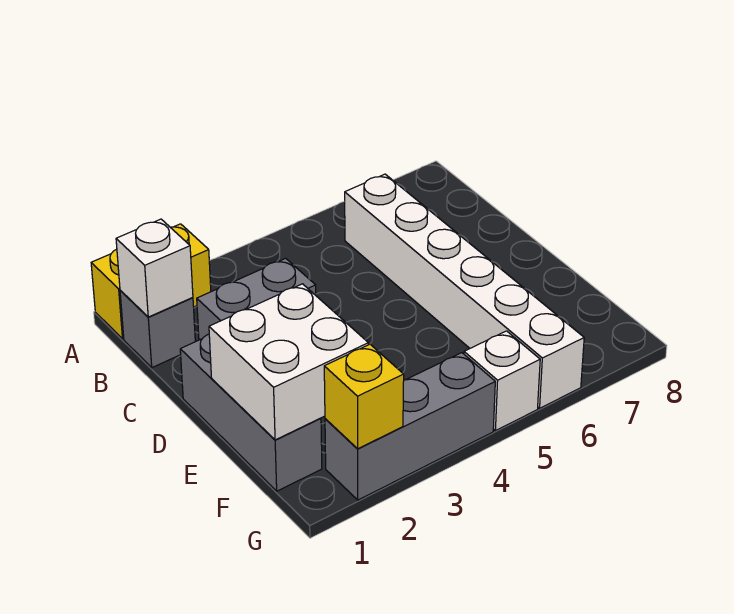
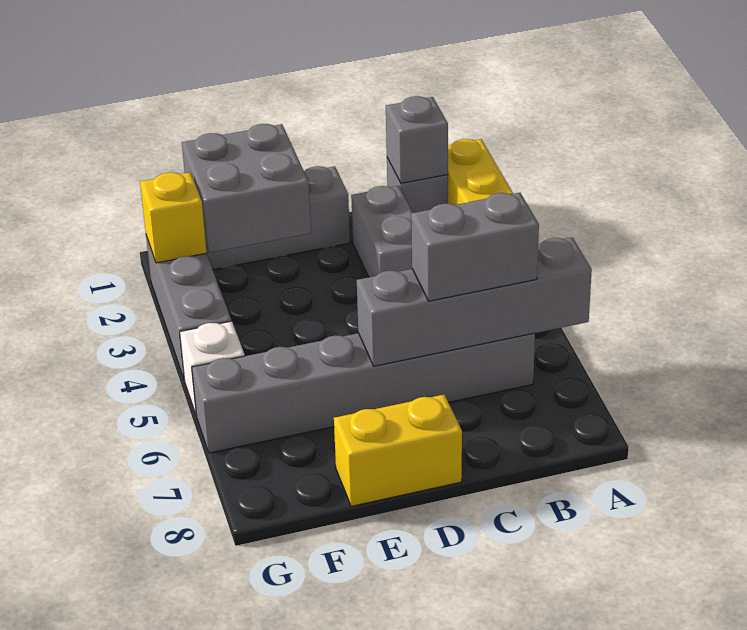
none -> grey 1x4 brick [357,237,592,366]
white 1x1 brick [116,219,193,317] -> grey 1x1 brick [386,96,448,183]
white 1x6 brick [345,174,584,408] -> grey 1x6 brick [192,333,535,453]
none -> grey 1x2 brick [411,193,539,301]
none -> yellow 1x2 brick [334,395,462,506]
white 2x2 brick [209,284,368,440] -> grey 2x2 brick [182,124,311,253]

